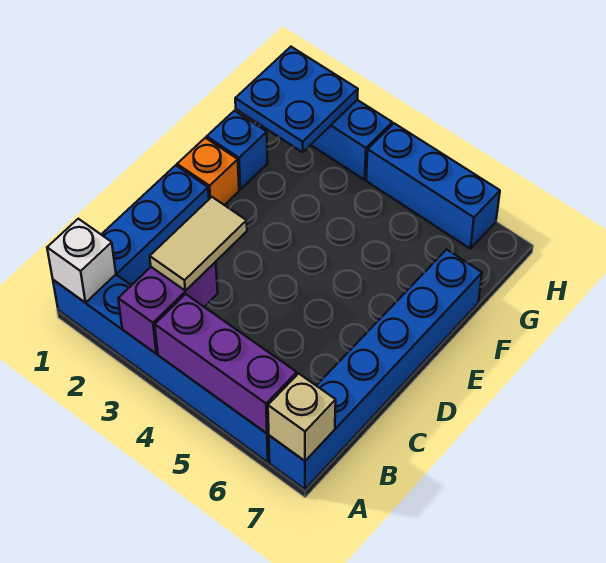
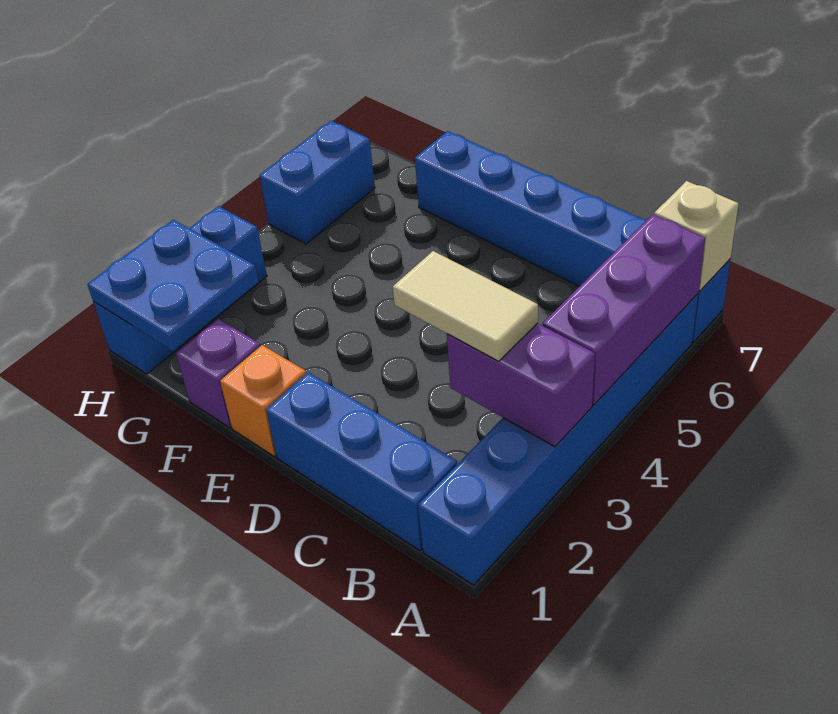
white 1x1 brick [47,219,116,303] -> none
blue 1x1 brick [207,111,267,189] -> purple 1x1 brick [176,319,260,428]
blue 1x3 brick [366,123,500,248] -> blue 1x2 brick [260,121,375,244]

